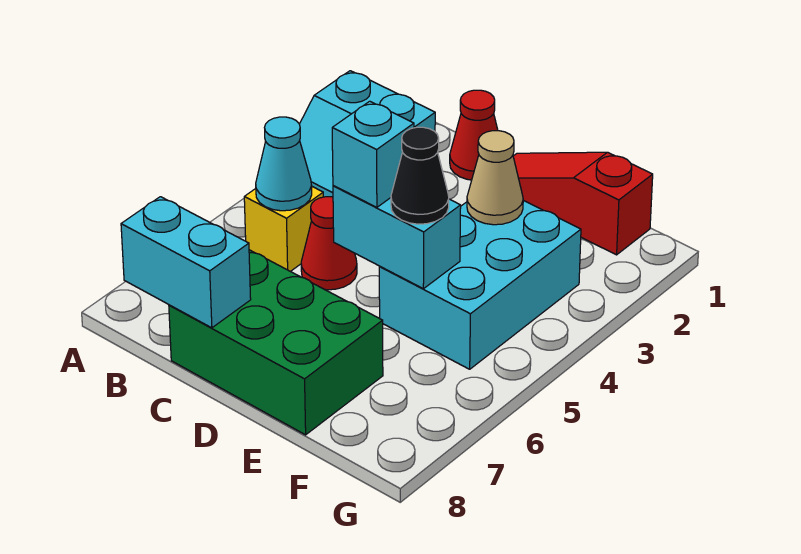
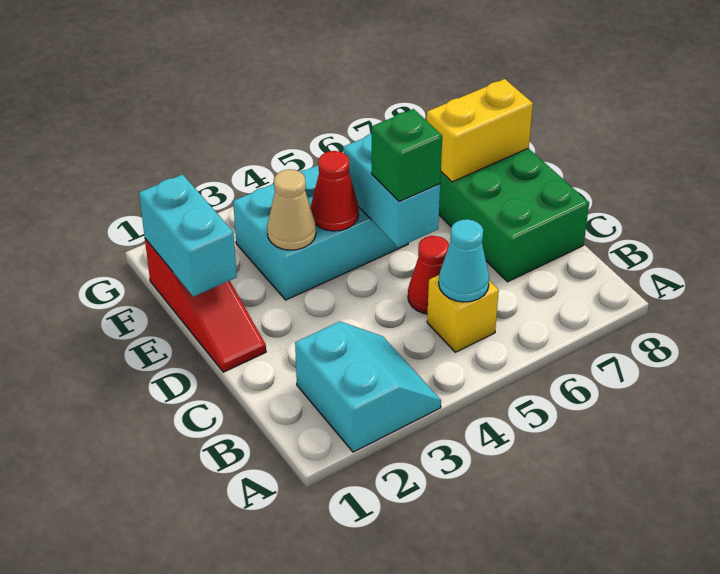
cyan 1x2 brick [121,197,251,328] -> cyan 1x2 brick moved to [139,174,237,297]
red 1x1 cone [450,90,498,180] -> red 1x1 cone moved to [311,151,359,231]
cyan 1x1 brick [332,101,414,207] -> green 1x1 brick [372,109,442,201]
black 1x1 cone [391,127,449,224] -> none
none -> yellow 1x2 brick [427,79,533,182]

